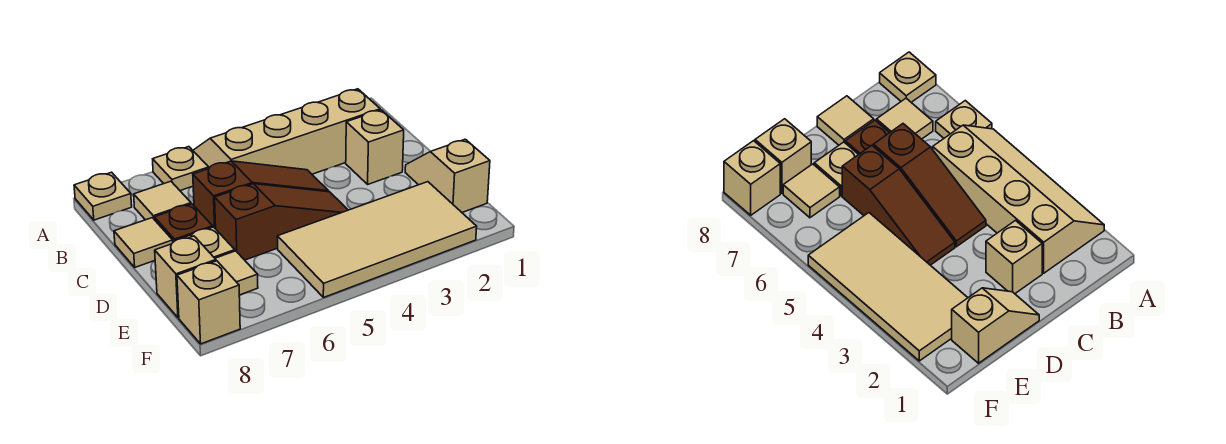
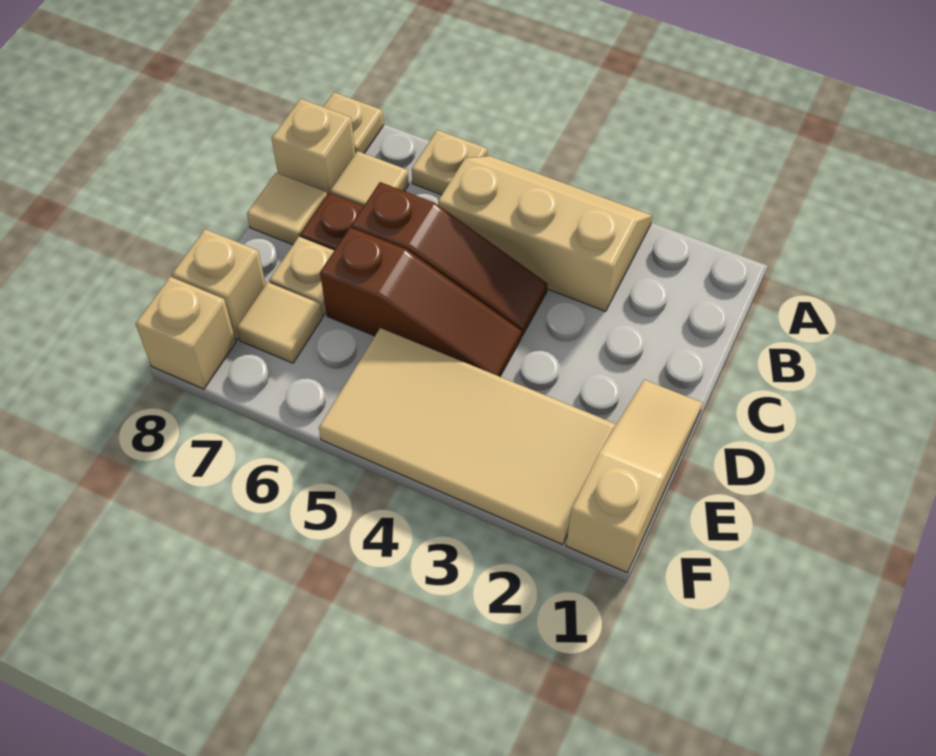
tan 2x4 slope [193,89,380,174] -> tan 2x3 slope [438,156,652,311]
tan 1x1 brick [346,110,404,184] -> tan 1x1 brick moved to [272,99,355,195]
tan 1x2 slope [405,139,490,212] -> tan 1x3 slope [566,380,703,573]

